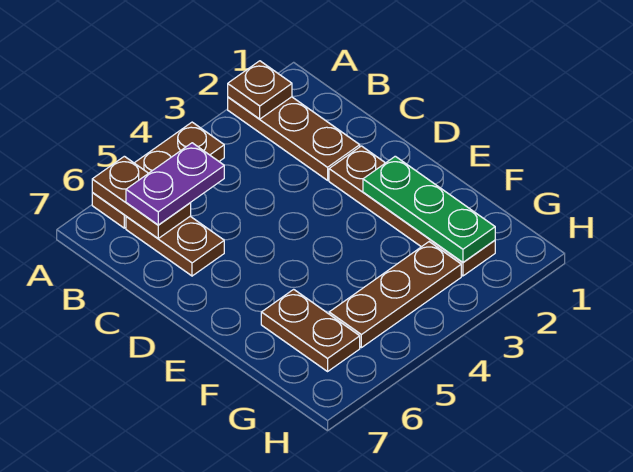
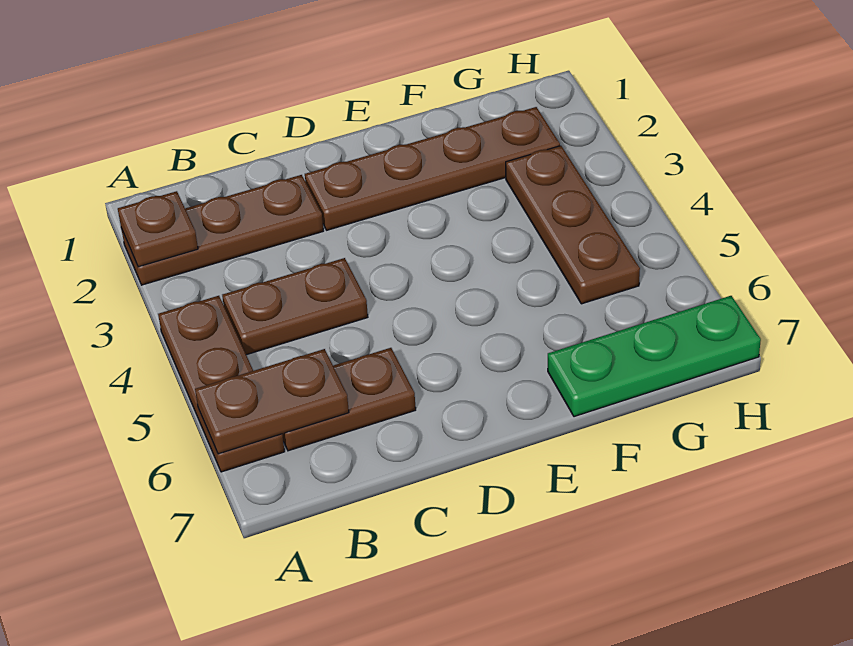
purple 1x2 plate [126,143,224,225] -> none
green 1x3 plate [363,156,495,262] -> green 1x3 plate moved to [548,296,761,417]
brown 1x2 plate [261,289,360,371] -> brown 1x2 plate moved to [222,258,368,355]

